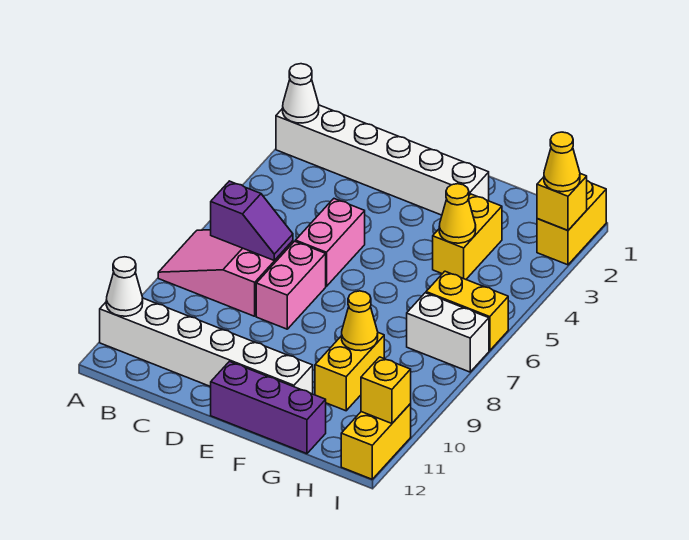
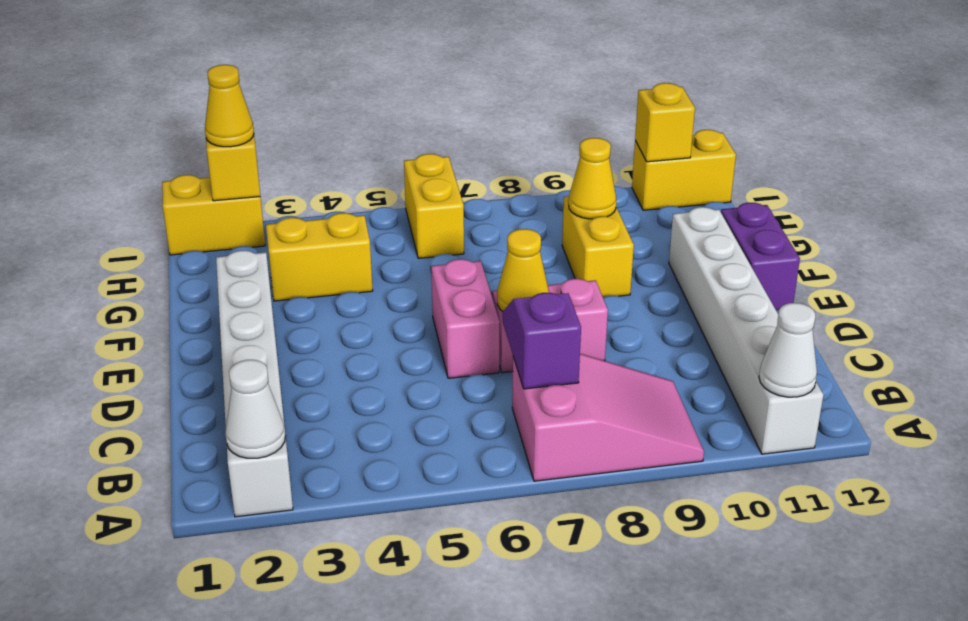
pink 2x3 slope [158,230,293,316] -> pink 2x3 slope turned to [512,354,704,481]
pink 1x2 brick [295,199,365,286] -> pink 1x2 brick turned to [431,259,500,378]
purple 1x3 brick [211,362,326,454] -> purple 1x2 brick [721,203,800,310]
yellow 1x1 cone [439,184,476,243] -> yellow 1x1 cone moved to [497,229,549,311]
yellow 1x2 brick [315,333,384,411] -> yellow 1x2 brick turned to [562,196,634,297]
white 1x2 brick [407,293,489,372] -> none

